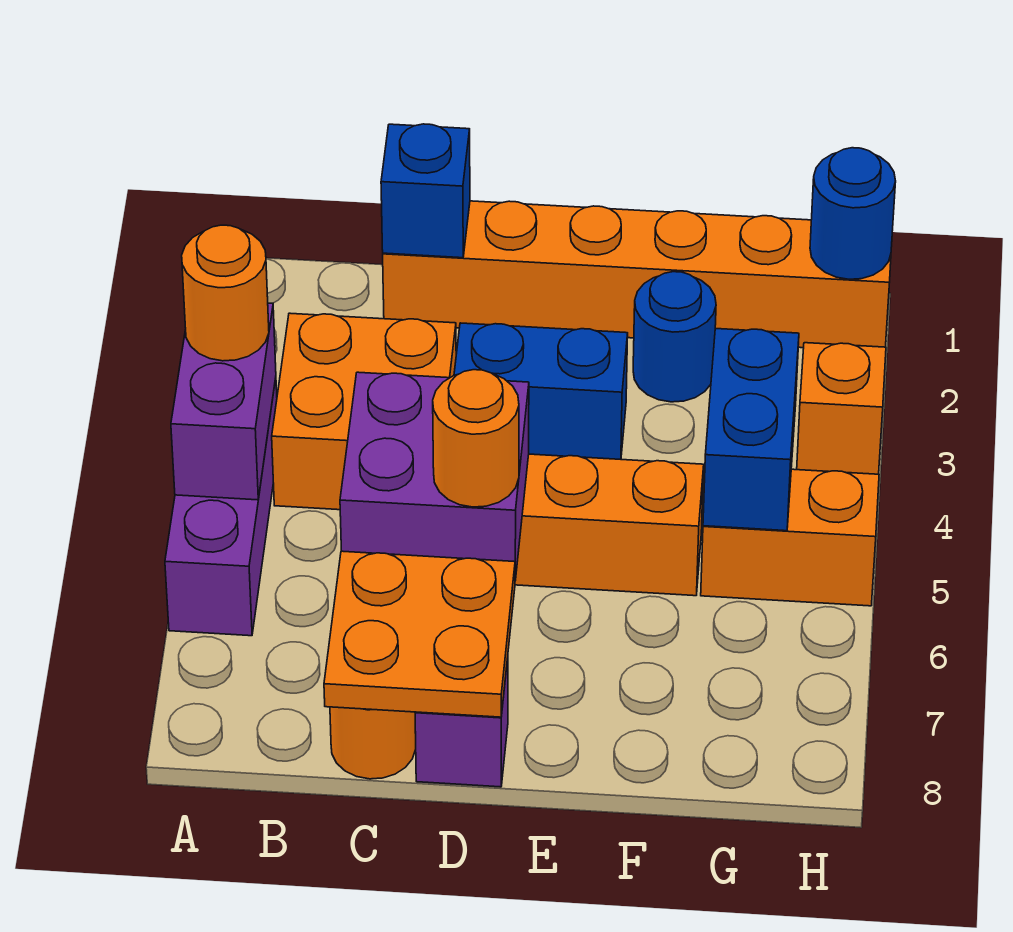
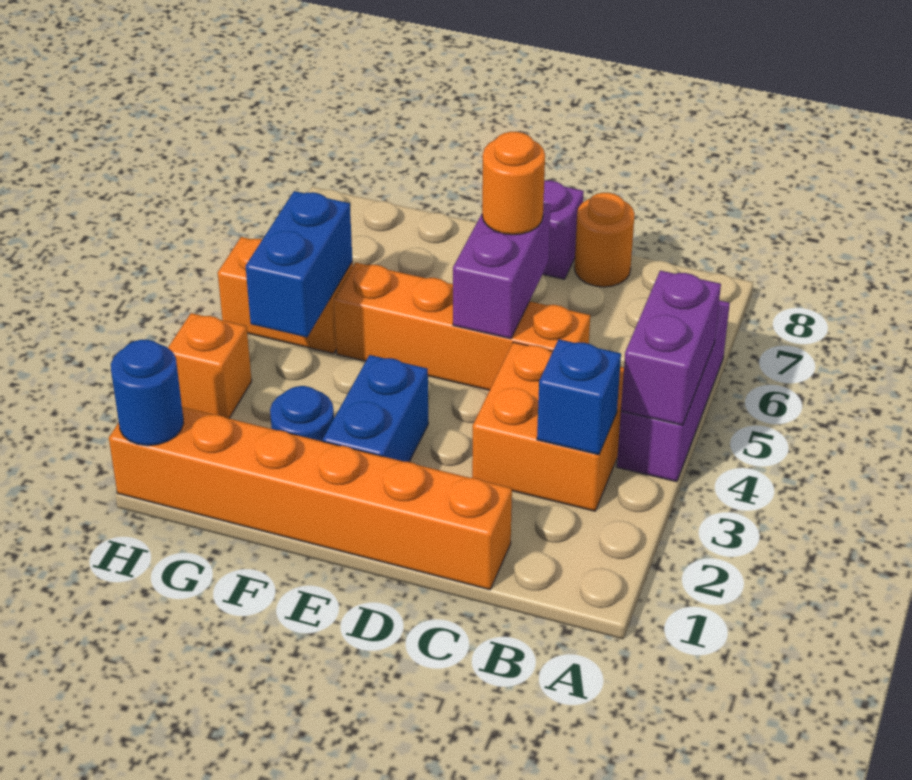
orange 1x1 round brick [182,225,269,361] -> none
blue 1x1 brick [381,124,470,258] -> blue 1x1 brick moved to [537,339,621,455]
purple 2x2 brick [340,372,529,580] -> purple 1x2 brick [453,203,551,339]
orange 2x2 plate [324,551,515,717] -> none
blue 1x2 brick [454,323,628,459] -> blue 1x2 brick turned to [323,355,428,462]

